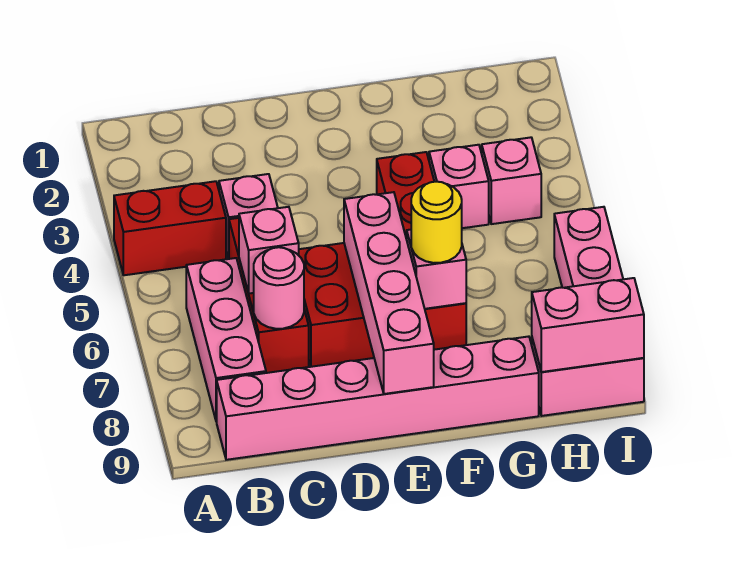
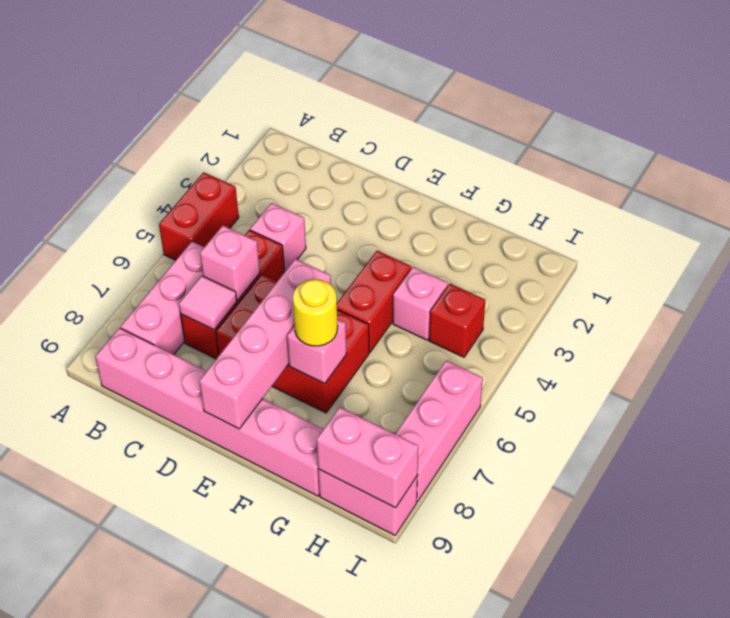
red 1x2 brick [114,181,226,275] -> red 1x2 brick turned to [159,172,239,260]
pink 1x1 round brick [254,247,304,329] -> pink 1x1 tile [179,276,237,330]
pink 1x1 brick [482,137,541,224] -> red 1x1 brick [429,284,485,357]

